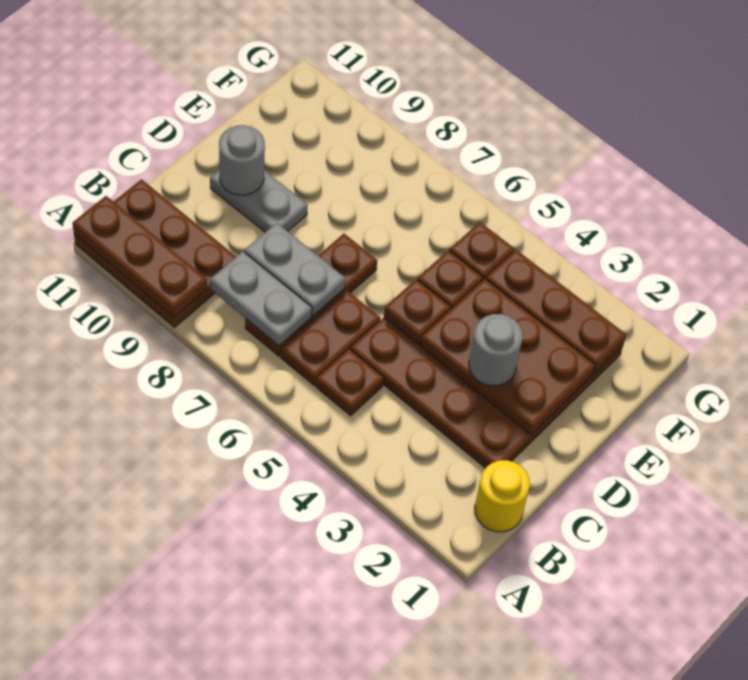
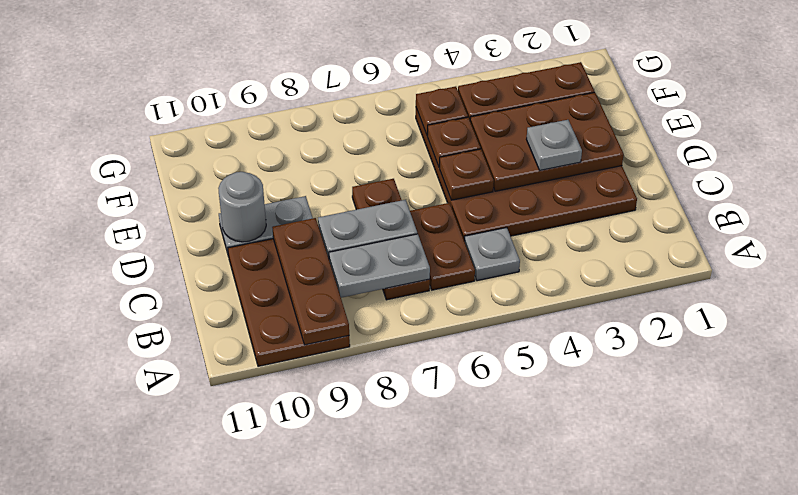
brown 2x3 plate [74,179,236,327] -> brown 2x3 plate turned to [228,239,350,366]
brown 1x3 plate [73,196,207,317] -> brown 1x3 plate turned to [272,218,349,345]
yellow 1x1 round brick [475,460,530,532] -> none
brown 1x1 plate [316,349,384,416] -> grey 1x1 plate [464,228,520,281]
grey 1x1 round brick [469,314,523,386] -> grey 1x1 plate [526,120,582,170]

